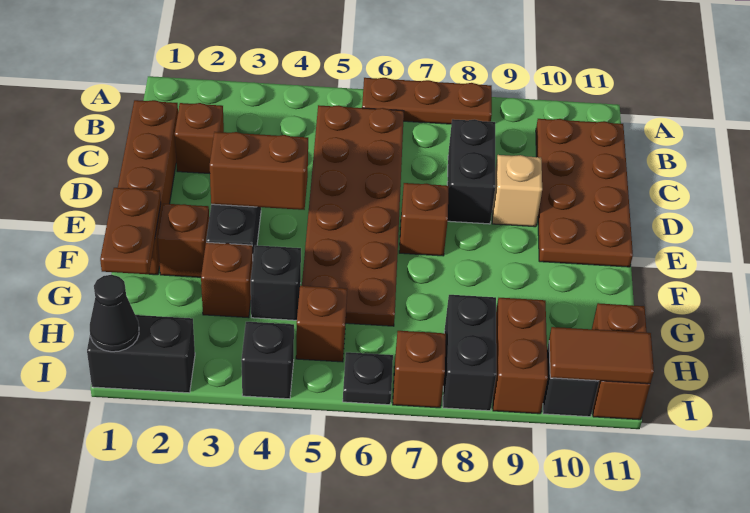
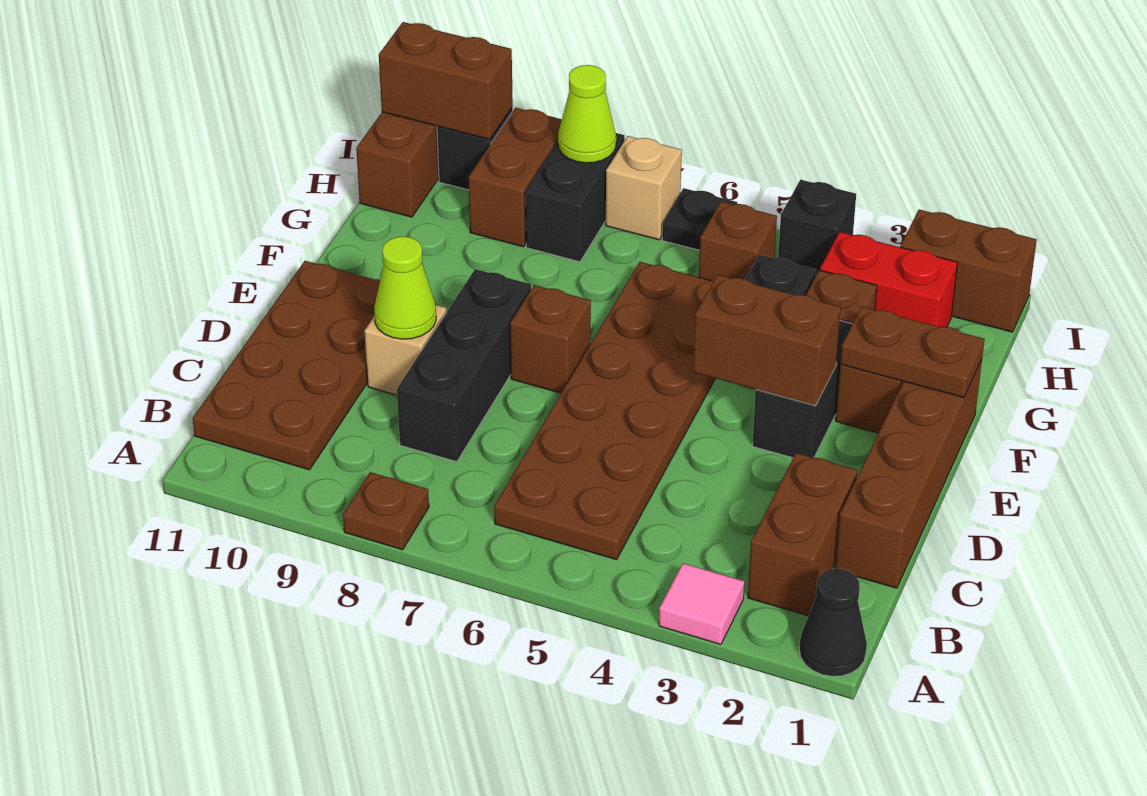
none -> pink 1x1 tile [659,563,744,645]
brown 1x3 plate [362,78,492,124] -> brown 1x1 plate [343,472,429,550]
brown 1x1 brick [175,103,224,173] -> brown 1x2 brick [748,453,857,616]
black 1x2 brick [447,119,495,224] -> black 1x3 brick [397,269,531,462]
none -> lime 1x1 cone [374,236,436,339]
brown 1x2 plate [100,188,161,274] -> brown 1x2 plate turned to [840,307,984,397]
none -> red 1x2 brick [820,232,957,327]
black 1x2 brick [87,315,195,393] -> brown 1x2 brick [900,210,1037,332]
black 1x1 cone [90,275,139,352] -> black 1x1 cone moved to [799,569,867,676]
brown 1x1 brick [393,331,446,408] -> tan 1x1 brick [606,136,682,240]
none -> lime 1x1 cone [558,65,616,163]
brown 1x2 tile [549,327,654,384] -> brown 1x2 brick [379,22,513,139]

